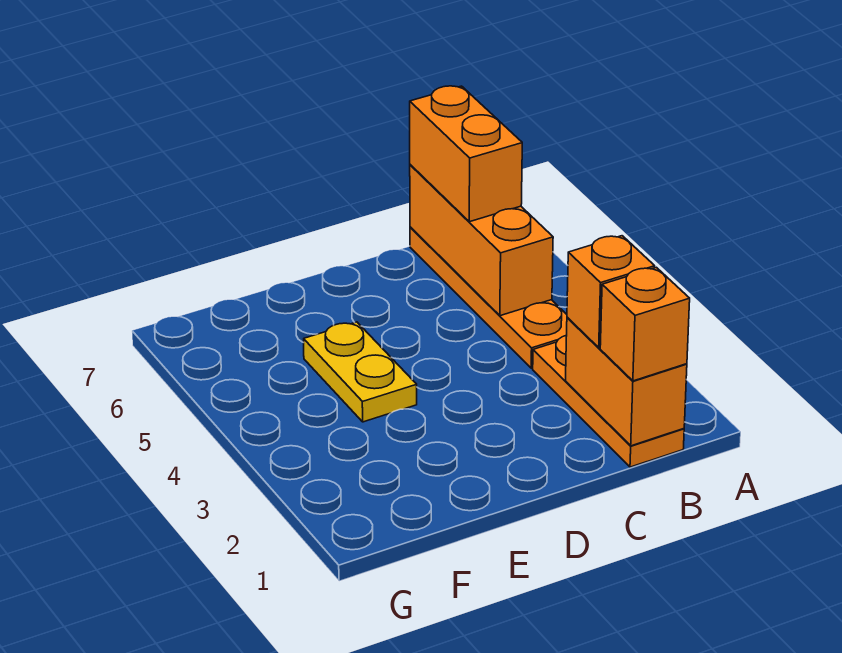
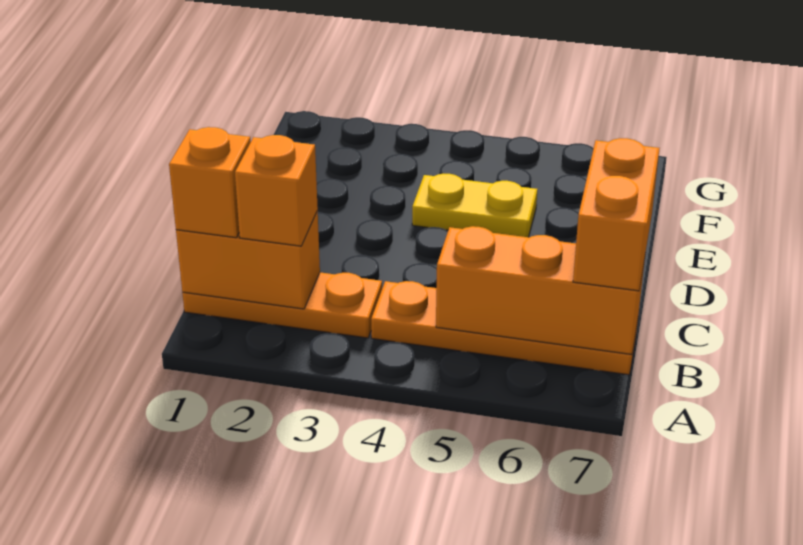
orange 1x2 brick [410,86,522,222] -> orange 1x2 brick turned to [573,138,659,291]

